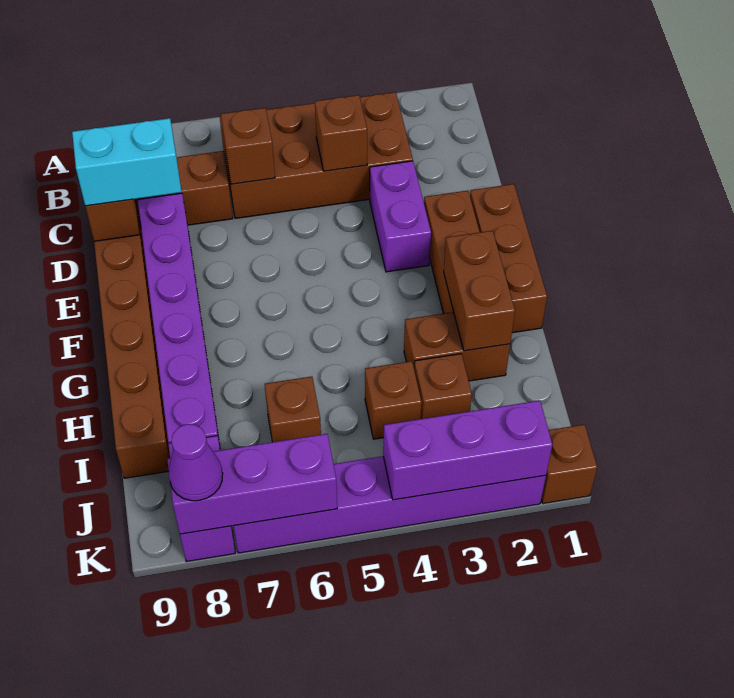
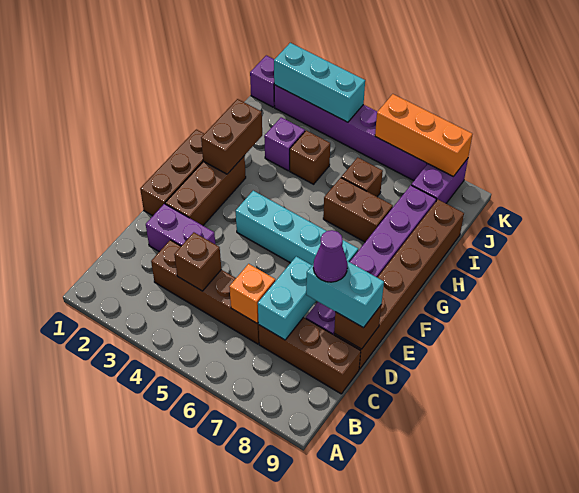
brown 2x4 brick [220,92,413,218] -> brown 1x4 brick [151,240,259,344]
brown 1x1 brick [221,108,275,184] -> orange 1x1 brick [229,264,275,323]
none -> cyan 1x2 brick [258,257,316,340]
purple 1x2 brick [370,161,431,272] -> purple 1x2 brick turned to [146,204,215,252]
none -> cyan 1x4 brick [236,191,358,265]
brown 1x2 brick [404,312,510,381] -> brown 1x2 brick moved to [323,178,393,242]
brown 1x1 brick [414,354,472,419] -> purple 1x1 brick [264,117,305,171]
brown 1x1 brick [541,424,597,504] -> purple 1x1 brick [250,55,275,107]
purple 1x3 brick [383,401,552,500] -> cyan 1x3 brick [274,43,365,122]
purple 1x3 brick [167,434,337,534] -> orange 1x3 brick [375,94,473,176]
purple 1x1 cone [169,424,223,501] -> purple 1x1 cone moved to [313,230,348,282]

